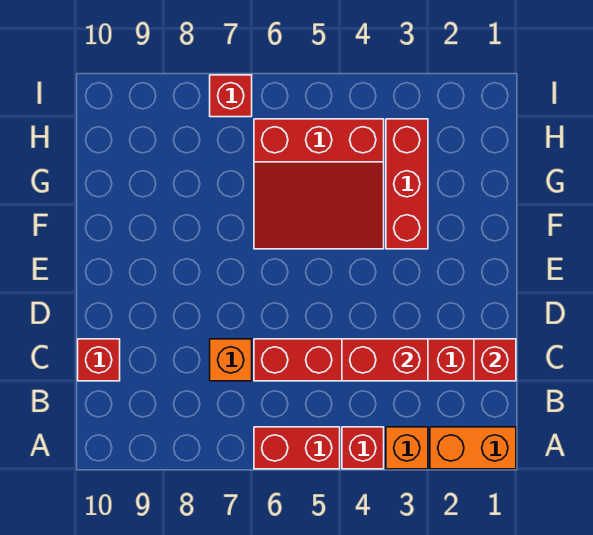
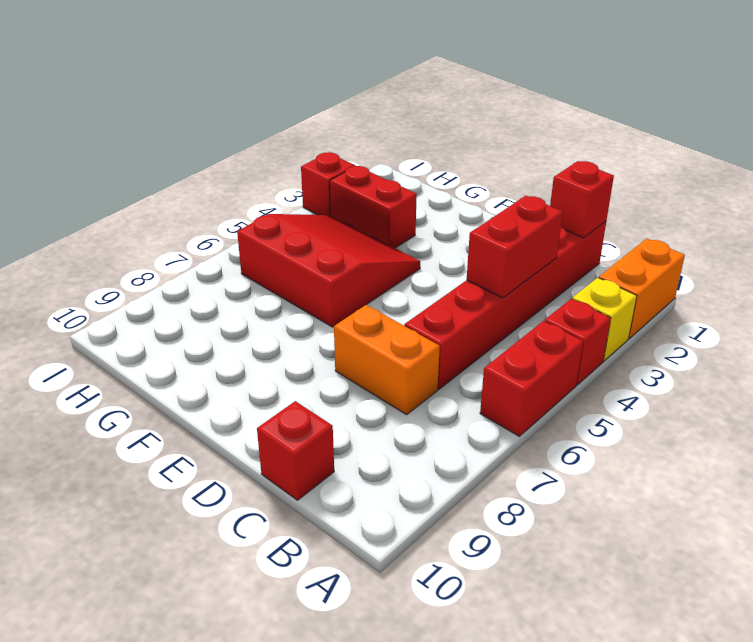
orange 1x1 brick [386,427,428,469] -> yellow 1x1 brick [572,278,637,361]
orange 1x1 brick [210,339,252,381] -> orange 1x2 brick [334,305,440,415]
red 1x3 brick [386,119,428,249] -> red 1x2 brick [330,166,417,248]
red 3x3 slope [254,119,384,249] -> red 3x3 slope turned to [237,214,420,327]
red 1x1 brick [210,75,252,117] -> red 1x1 brick moved to [301,152,355,216]

